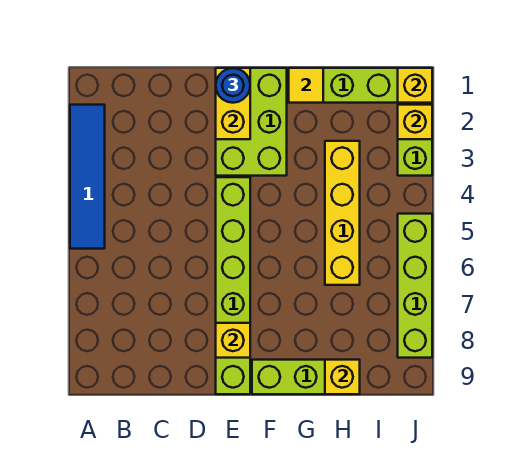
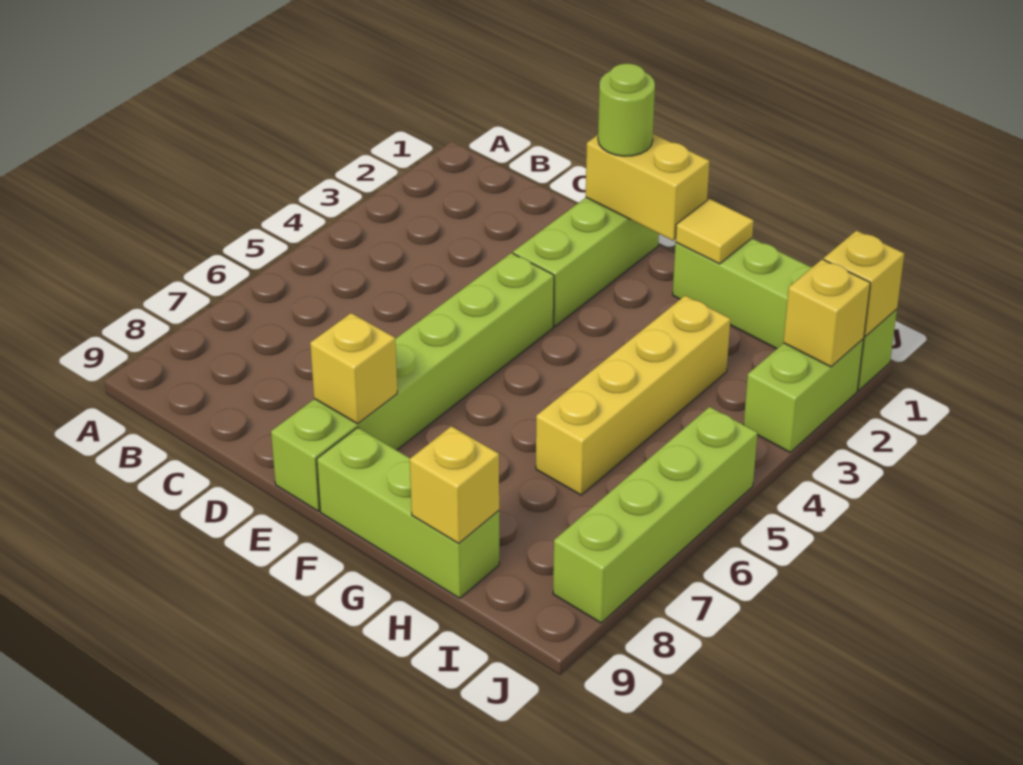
blue 1x4 tile [70,105,105,249] -> none
lime 2x3 brick [216,68,287,176] -> lime 1x3 brick [513,198,659,327]
yellow 1x2 brick [216,68,250,139] -> yellow 1x2 brick turned to [586,134,710,241]
blue 1x1 round brick [216,68,250,103] -> lime 1x1 round brick [598,64,655,156]

